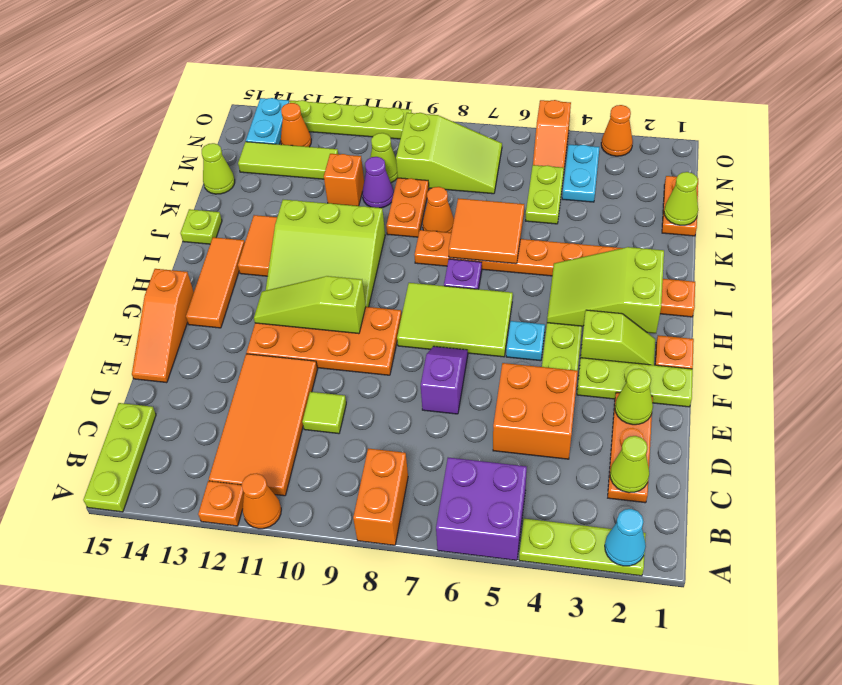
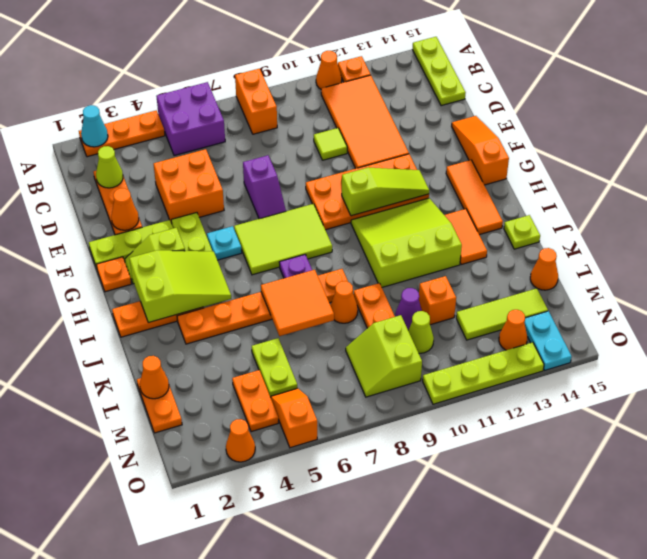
lime 1x3 plate [519,519,646,576] -> orange 1x3 plate [79,110,165,157]
lime 1x1 cone [615,369,653,425] -> orange 1x1 cone [111,188,139,230]
lime 1x1 cone [664,172,698,225] -> orange 1x1 cone [140,356,169,399]
lime 1x1 cone [202,143,235,194] -> orange 1x1 cone [530,248,558,290]
cyan 1x2 plate [562,145,599,202] -> orange 1x2 plate [232,370,279,432]
lime 2x3 slope [396,113,502,194] -> lime 2x2 slope [346,315,422,397]

